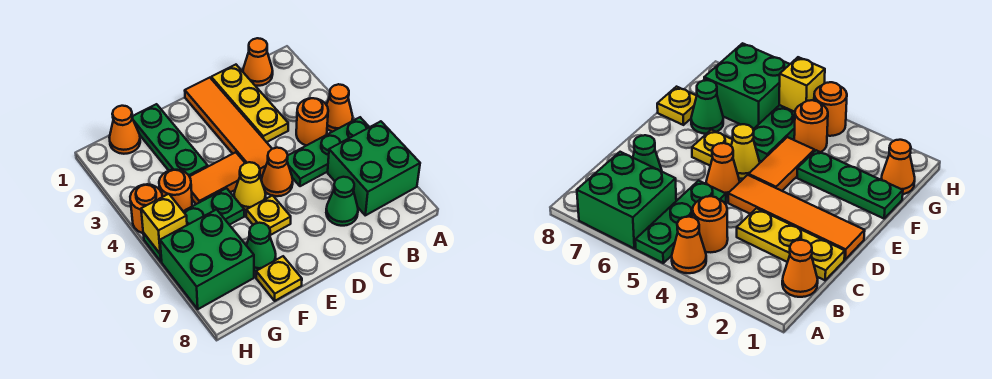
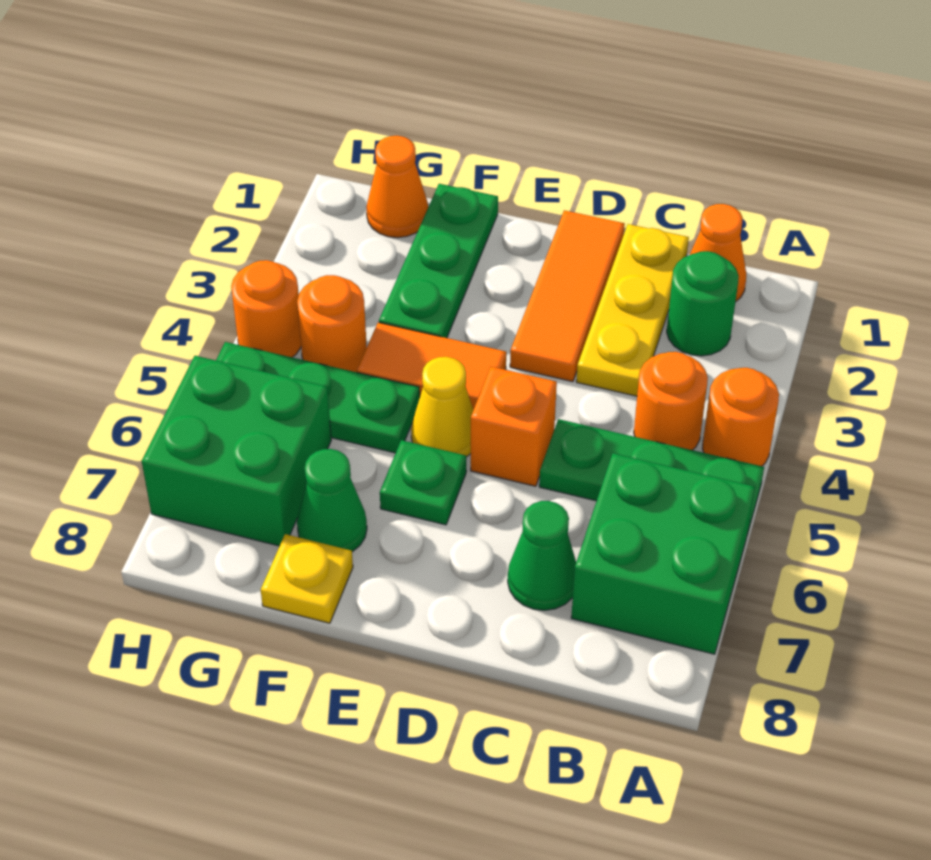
orange 1x1 cone [327,84,353,132] -> orange 1x1 round brick [702,368,779,466]
none -> green 1x1 round brick [667,251,739,356]
orange 1x4 tile [185,78,272,176] -> orange 1x3 tile [510,210,624,382]
orange 1x1 cone [261,148,293,196] -> orange 1x1 brick [471,367,557,486]
yellow 1x1 plate [246,195,291,235] -> green 1x1 plate [380,440,466,525]
yellow 1x1 brick [141,194,187,254] -> none

